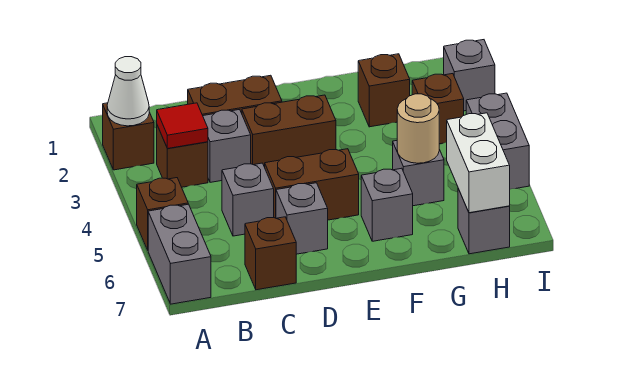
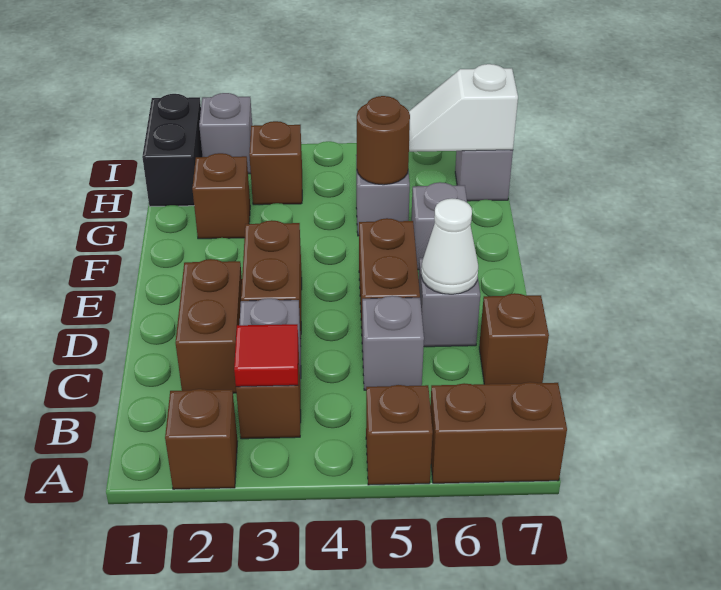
white 1x1 cone [107,57,149,126] -> white 1x1 cone moved to [421,199,478,294]
grey 1x2 brick [148,204,211,304] -> brown 1x2 brick [430,382,567,483]
tan 1x1 round brick [397,94,439,163] -> brown 1x1 round brick [356,96,410,185]
none -> black 1x2 brick [142,94,202,207]
white 1x2 brick [447,113,510,213] -> white 1x2 slope [409,64,518,152]
grey 1x2 brick [466,93,529,189] -> none

